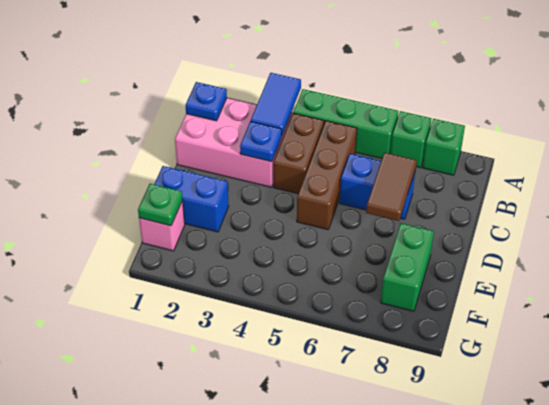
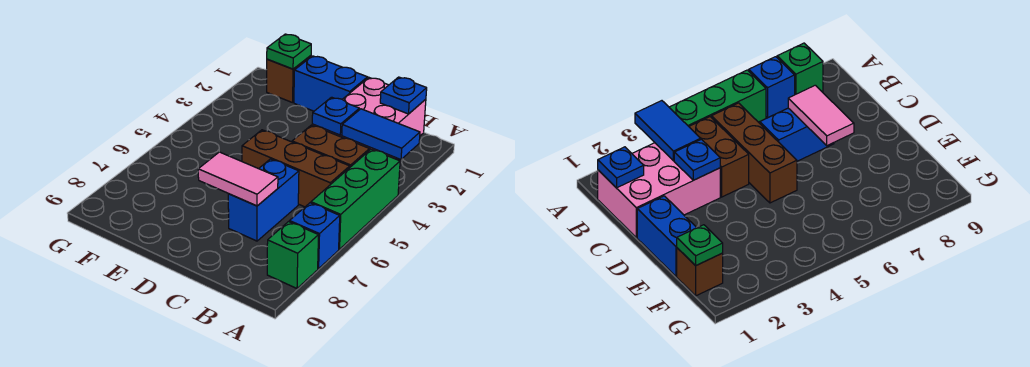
green 1x1 brick [390,111,432,168] -> blue 1x1 brick [290,203,340,269]
brown 1x2 tile [366,153,417,221] -> pink 1x2 tile [198,152,278,206]
blue 1x2 brick [154,166,229,232] -> blue 1x2 brick turned to [294,56,368,111]
green 1x2 brick [381,223,434,311] -> none
pink 1x1 brick [139,201,185,251] -> brown 1x1 brick [267,56,311,103]

